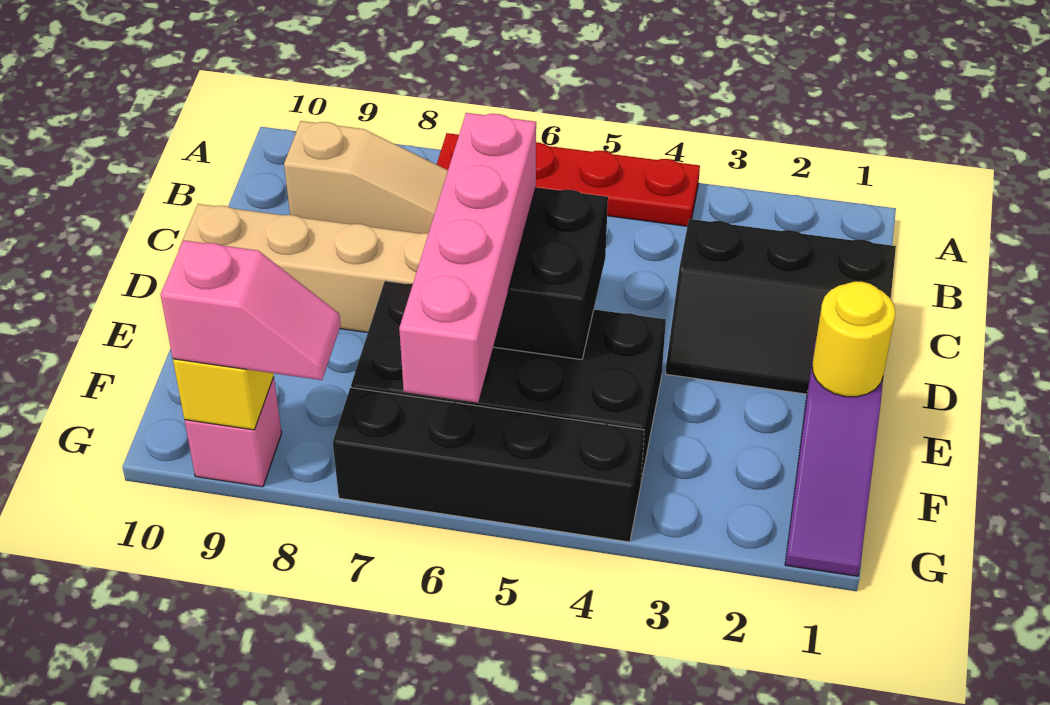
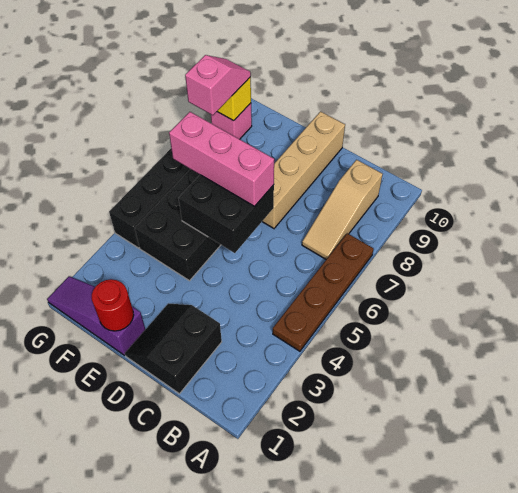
red 1x4 plate [437,133,700,226] -> brown 1x4 plate [273,233,374,351]
black 2x3 slope [666,219,896,394] -> black 2x2 slope [125,303,222,394]
pink 1x4 brick [399,113,536,403] -> pink 1x3 brick [169,112,274,207]
yellow 1x1 round brick [812,282,895,397] -> red 1x1 round brick [92,279,134,331]
pink 1x2 slope [161,240,341,380] -> pink 1x2 slope turned to [185,55,251,115]

